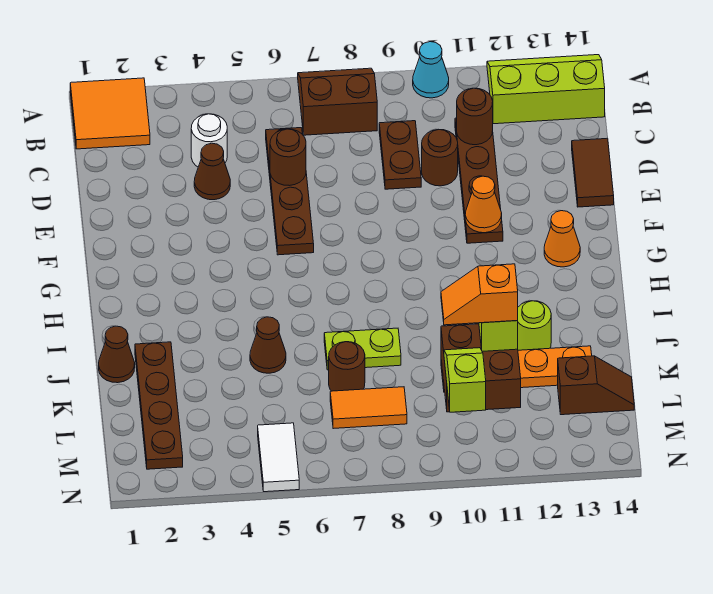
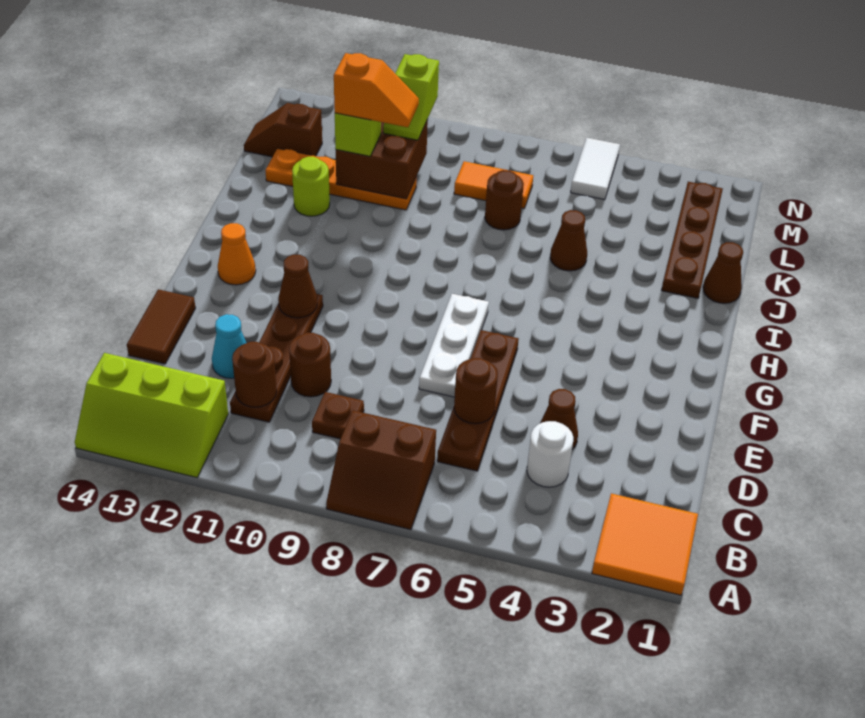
cyan 1x1 cone [413,42,449,98] -> cyan 1x1 cone moved to [212,314,246,378]
brown 1x2 plate [379,121,421,189] -> brown 1x1 plate [312,392,364,439]
none -> white 1x3 plate [419,294,489,397]
orange 1x1 cone [465,176,502,233] -> brown 1x1 cone [278,255,317,318]
lime 1x2 plate [324,328,401,370] -> none

